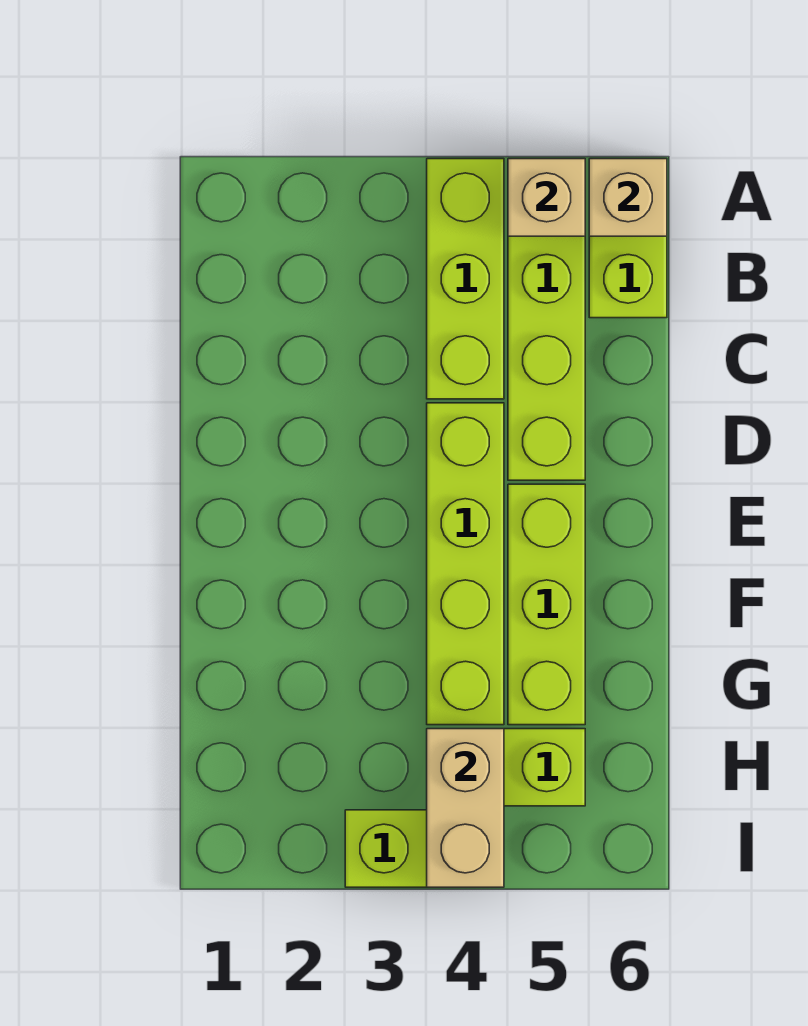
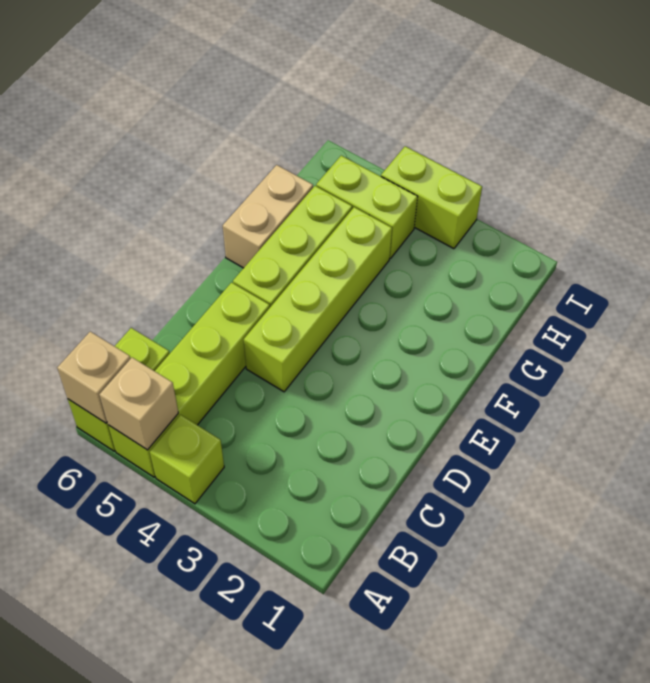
lime 1x3 brick [427,159,504,399] -> lime 1x1 brick [150,415,224,504]
tan 1x2 brick [427,729,504,887] -> tan 1x2 brick moved to [223,165,313,268]

